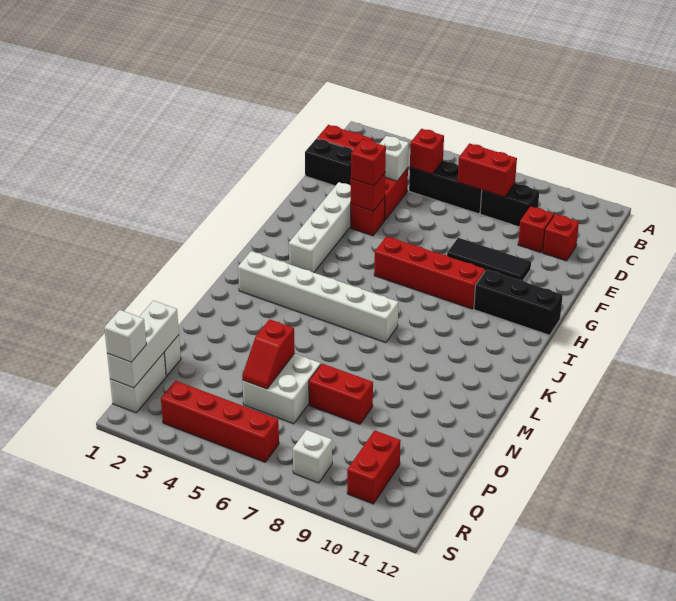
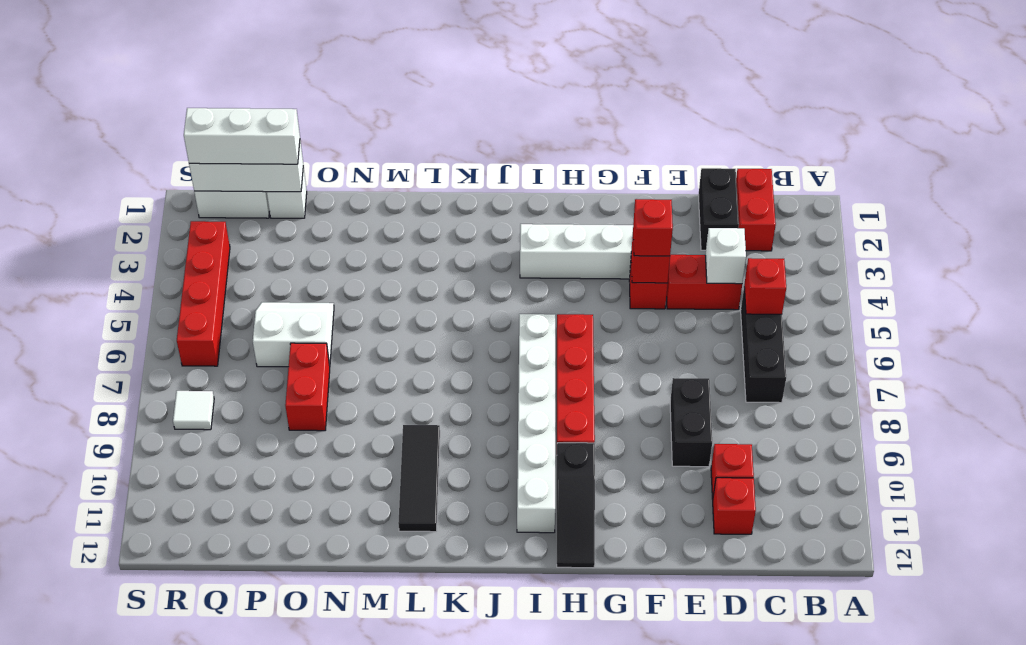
red 1x2 brick [458,143,517,197] -> none
black 1x2 brick [480,183,539,227] -> black 1x2 brick moved to [670,378,712,467]
black 1x3 tile [447,238,531,280] -> black 1x3 tile moved to [398,425,440,532]
black 1x3 brick [474,269,563,335] -> black 1x3 slope [557,443,595,568]
white 1x6 brick [238,251,398,343] -> white 1x6 brick moved to [517,314,555,533]
white 2x2 brick [242,354,321,424] -> white 2x2 slope [253,302,334,367]
red 1x2 slope [242,319,295,389] -> none
red 1x2 brick [347,430,401,504] -> none
white 1x1 brick [104,310,146,362] -> white 1x3 brick [184,108,300,164]
white 1x1 brick [293,430,332,483] -> white 1x1 tile [173,391,214,430]

